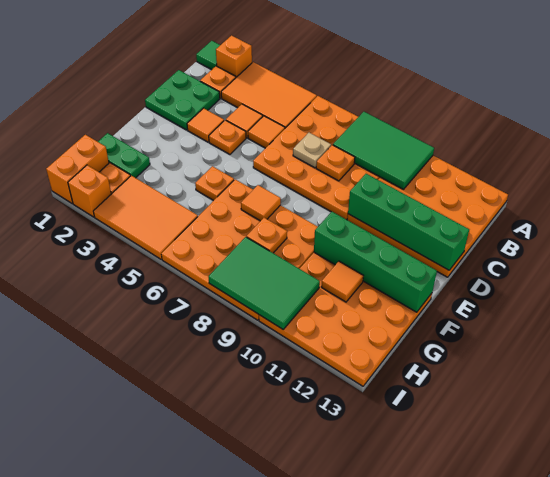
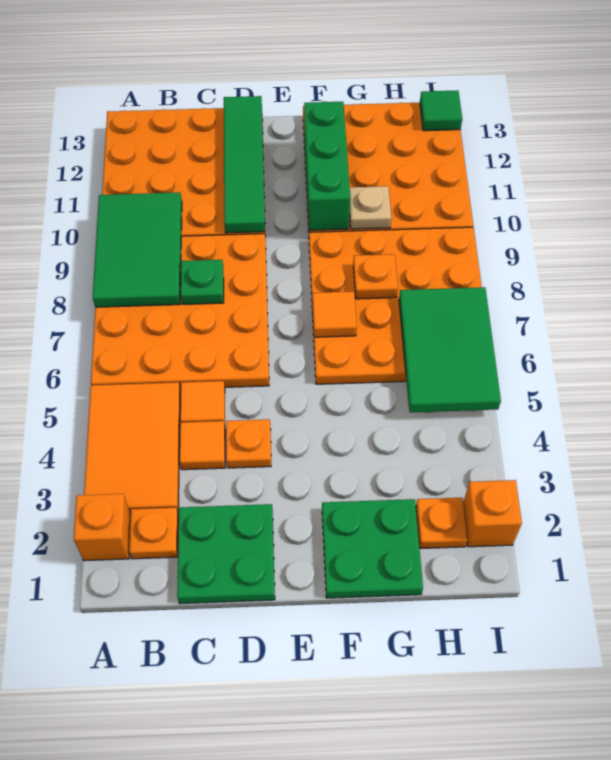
green 1x1 tile [196,41,220,70] -> green 1x1 tile moved to [420,90,462,131]
tan 1x1 plate [293,133,331,168] -> tan 1x1 plate moved to [350,186,391,229]
orange 1x1 plate [316,145,355,181] -> green 1x1 plate [181,260,224,304]
orange 1x1 tile [187,108,224,142] -> none
green 1x4 brick [348,174,469,270] -> green 1x4 tile [224,96,265,233]
orange 1x1 plate [195,166,234,201] -> none
green 1x4 brick [314,212,437,312] -> green 1x3 brick [304,101,350,230]
green 1x2 plate [98,133,150,178] -> green 2x2 plate [322,499,423,598]
orange 1x1 tile [321,261,363,302] -> none
orange 1x2 brick [46,135,109,204] -> none
orange 2x3 tile [93,176,198,259] -> none
green 2x3 tile [209,237,320,330] -> green 2x3 tile moved to [399,287,501,412]

